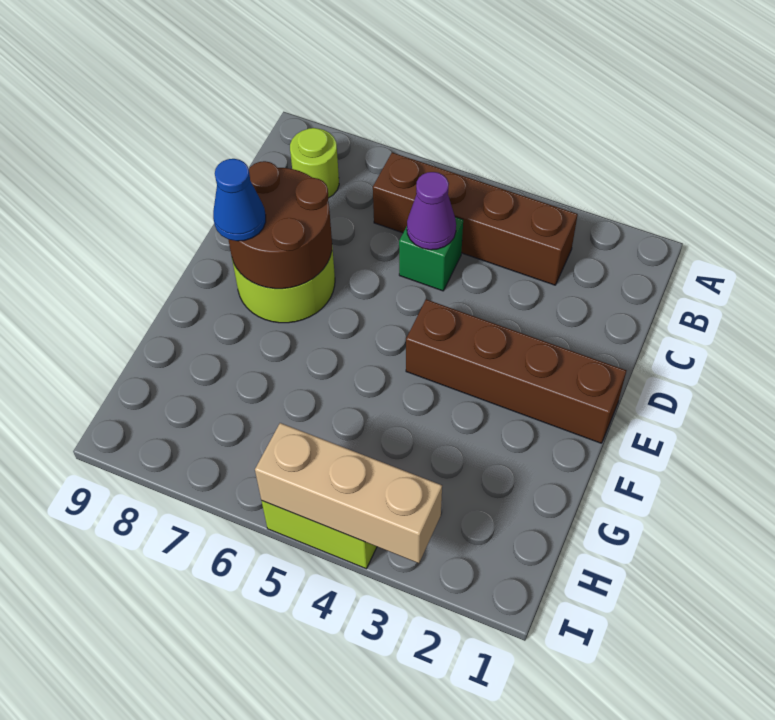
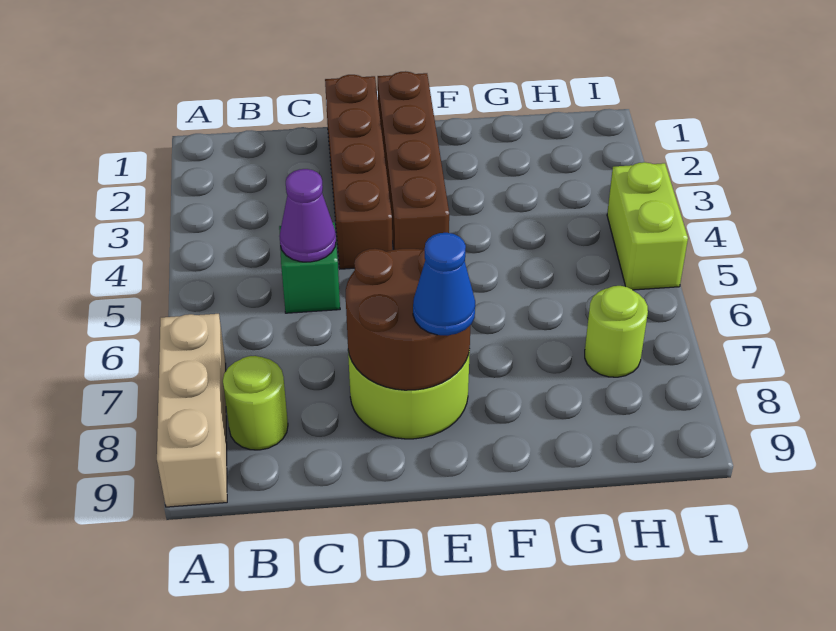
brown 1x4 brick [373,153,578,285] -> brown 1x4 brick moved to [325,75,392,269]
none -> lime 1x1 round brick [585,286,648,377]
tan 1x3 brick [255,423,442,563] -> tan 1x3 brick moved to [157,314,227,507]

